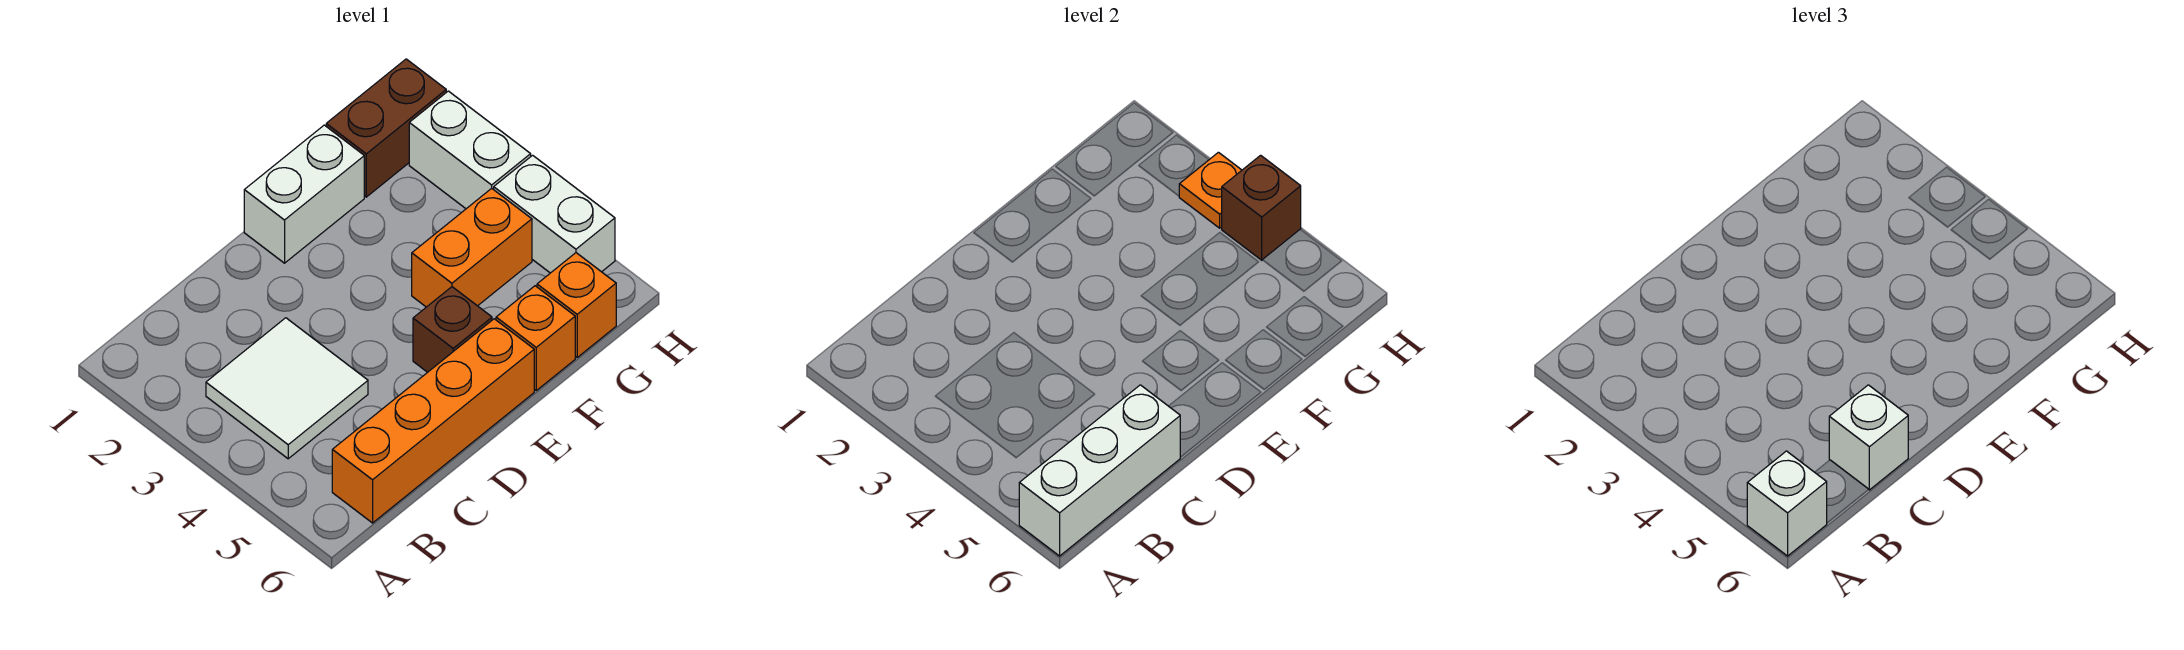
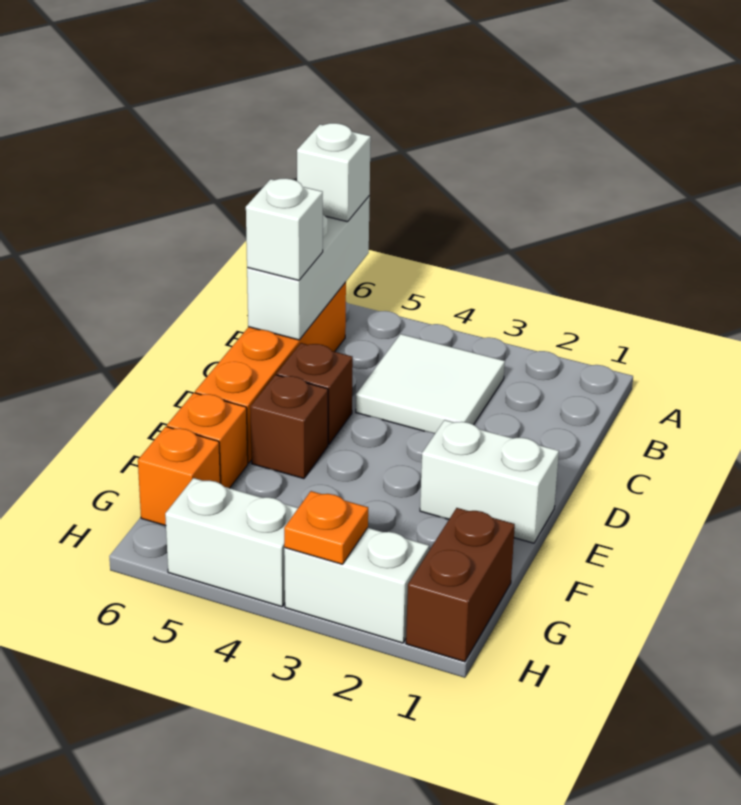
white 1x2 brick [244,125,364,263] -> white 1x2 brick turned to [420,420,559,543]
orange 1x2 brick [412,188,532,307] -> none
brown 1x1 brick [1222,155,1301,260] -> brown 1x1 brick moved to [277,343,353,445]

